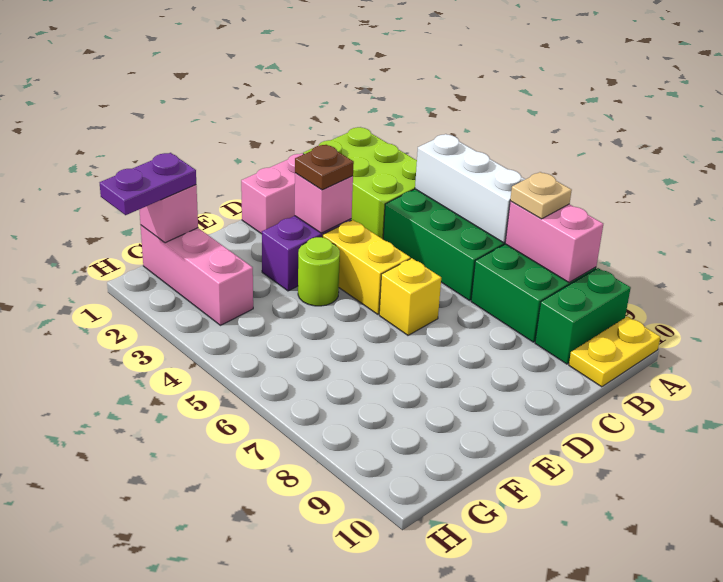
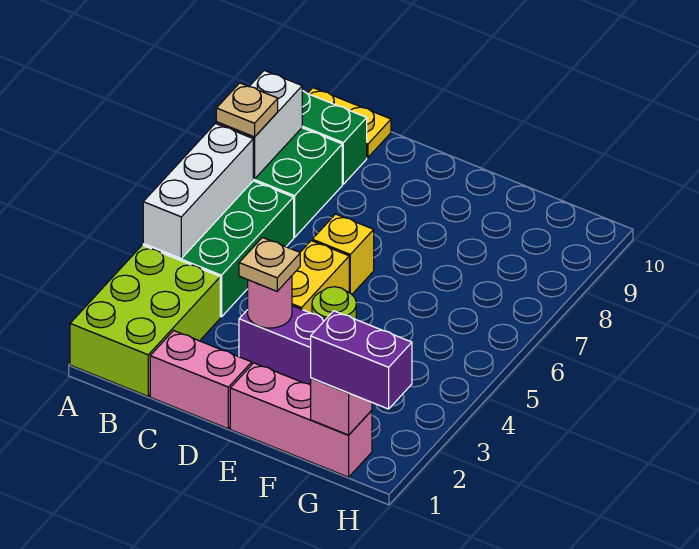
pink 1x2 brick [505,201,603,282] -> white 1x2 brick [216,70,302,179]
pink 1x1 brick [295,173,353,233] -> pink 1x1 round brick [248,276,292,328]
brown 1x1 plate [295,145,354,190] -> tan 1x1 plate [239,237,300,291]
pink 1x3 brick [141,225,253,325] -> pink 1x3 brick turned to [230,363,372,477]
purple 1x2 plate [100,153,196,215] -> purple 1x2 brick [311,311,412,409]

